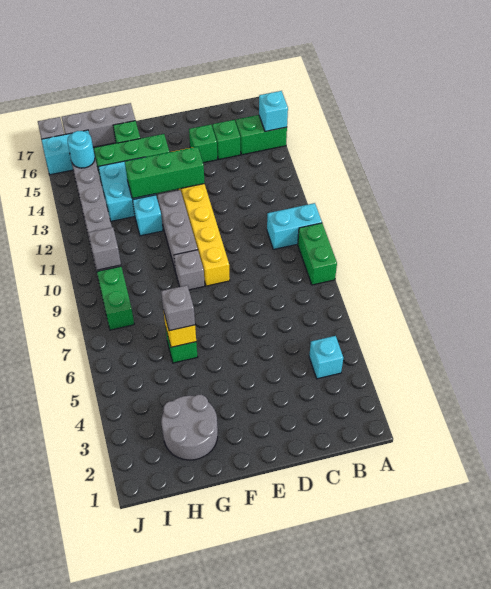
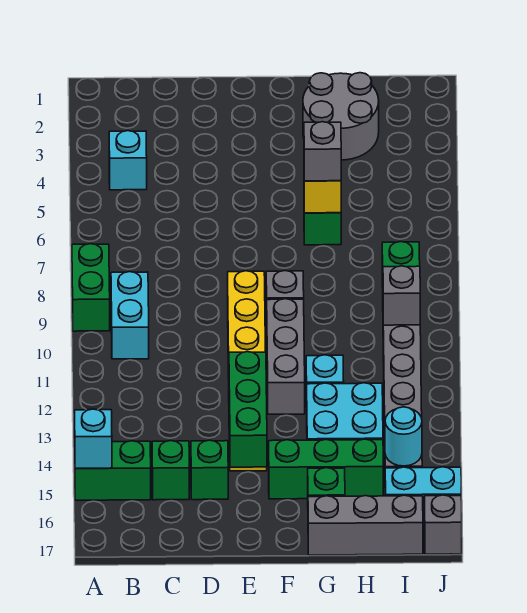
cyan 1x2 brick [267,203,322,249] -> cyan 1x2 brick turned to [111,272,149,359]
green 1x3 brick [125,147,205,198] -> green 1x3 brick turned to [229,352,267,467]

